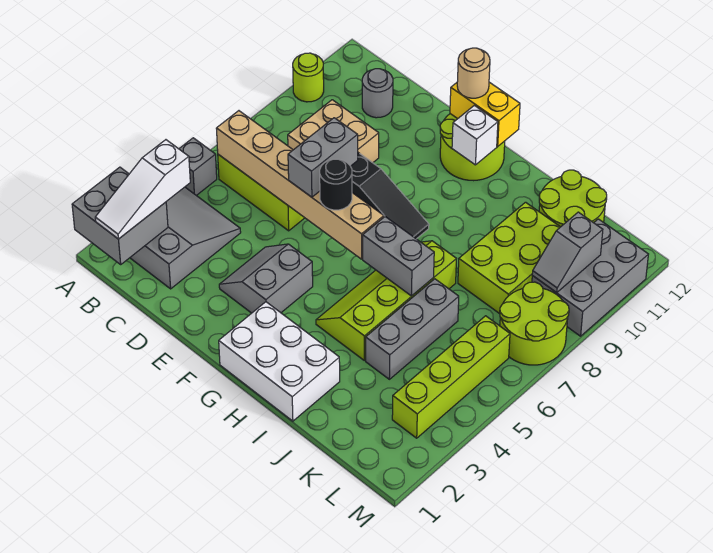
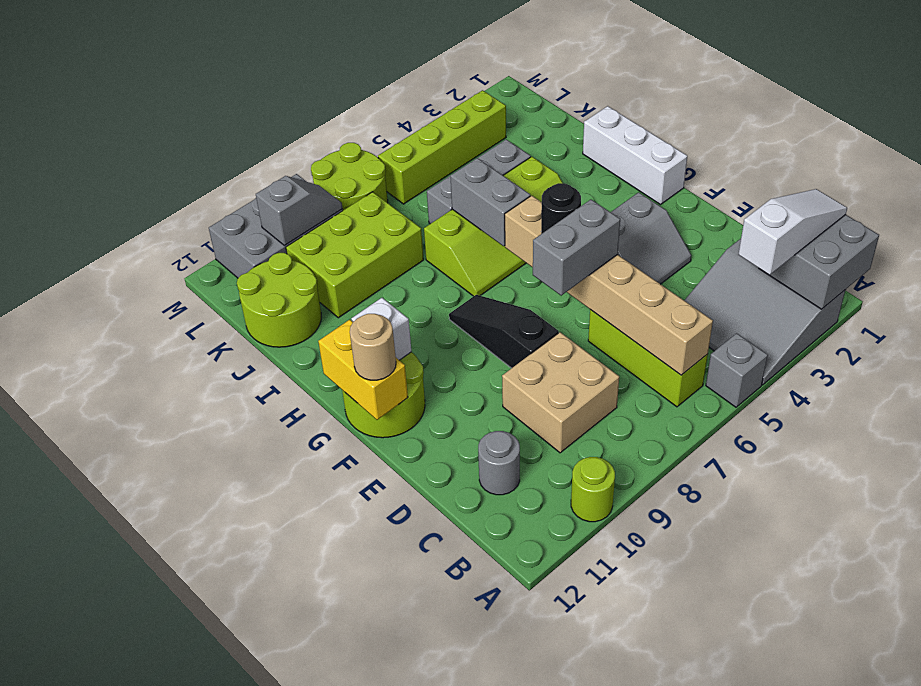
white 2x3 brick [219,302,340,421] -> white 1x3 brick [583,106,687,204]

